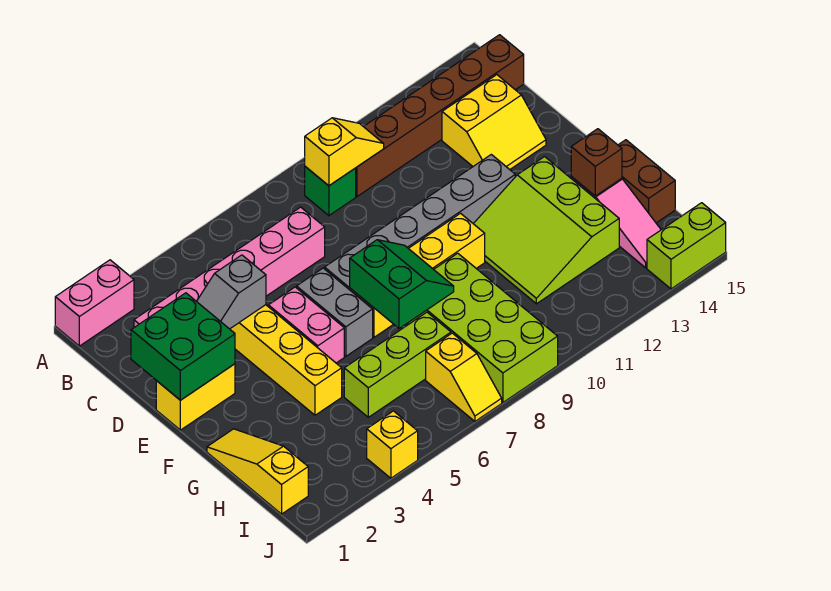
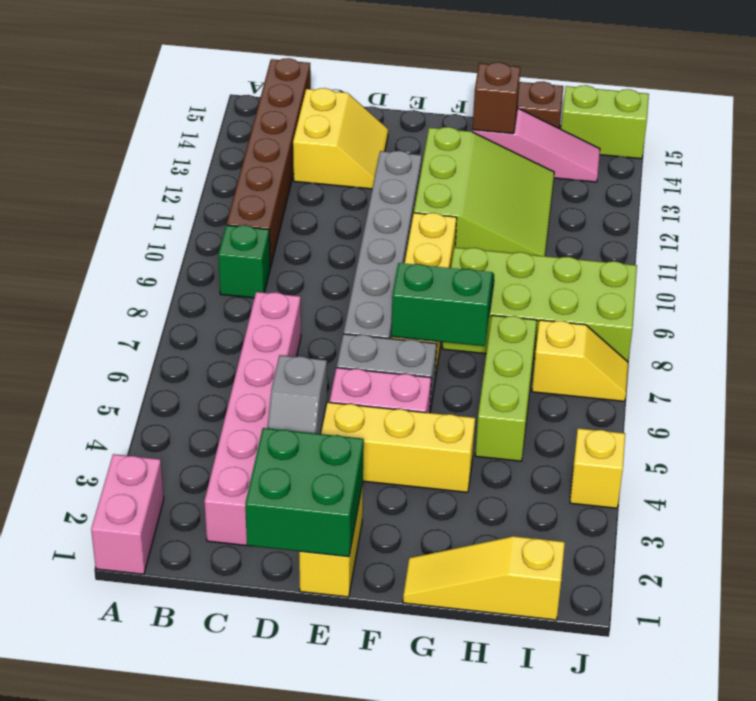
yellow 1x2 slope [305,118,384,186] -> none
lime 3x3 slope [474,157,619,304] -> lime 3x3 slope turned to [414,127,554,256]
lime 1x2 brick [647,203,726,289] -> lime 1x2 brick turned to [561,85,649,159]

